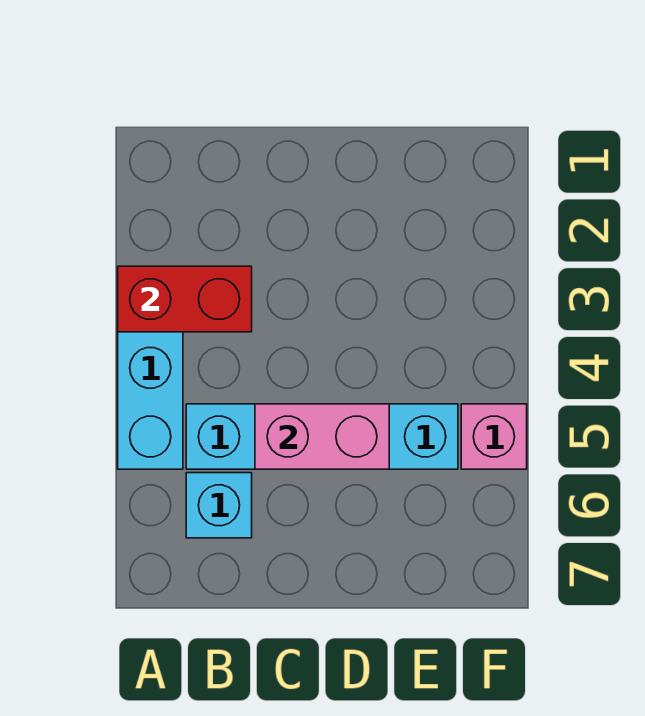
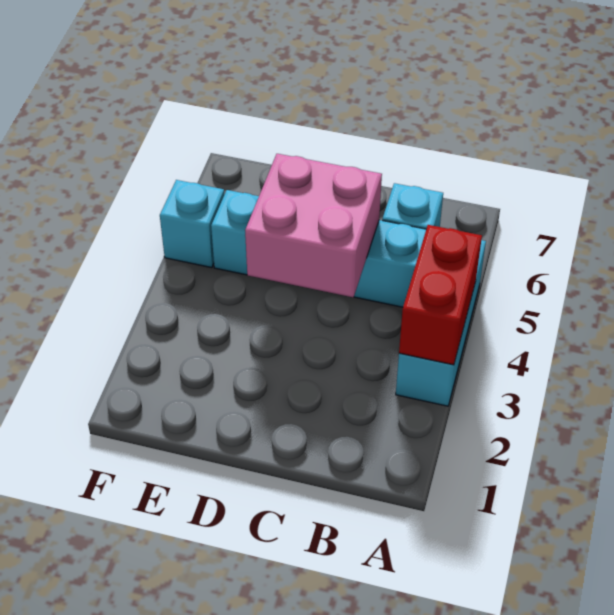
red 1x2 brick [118,266,252,332] -> red 1x2 brick turned to [399,225,482,365]
pink 1x2 brick [255,404,389,469] -> pink 2x2 brick [245,154,382,297]
pink 1x1 brick [461,404,527,469] -> cyan 1x1 brick [160,180,224,268]

